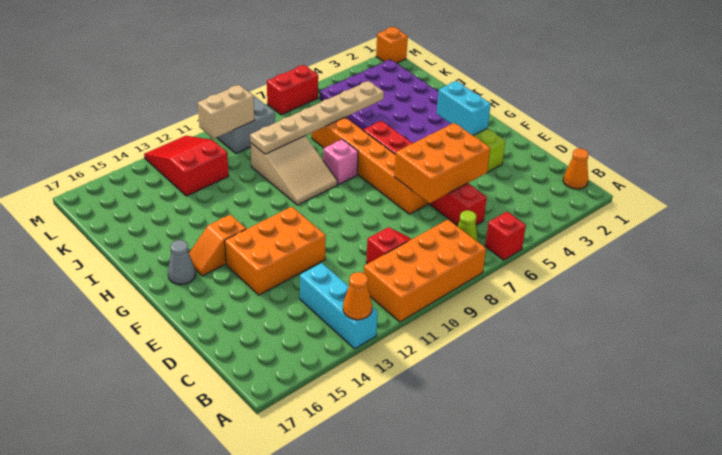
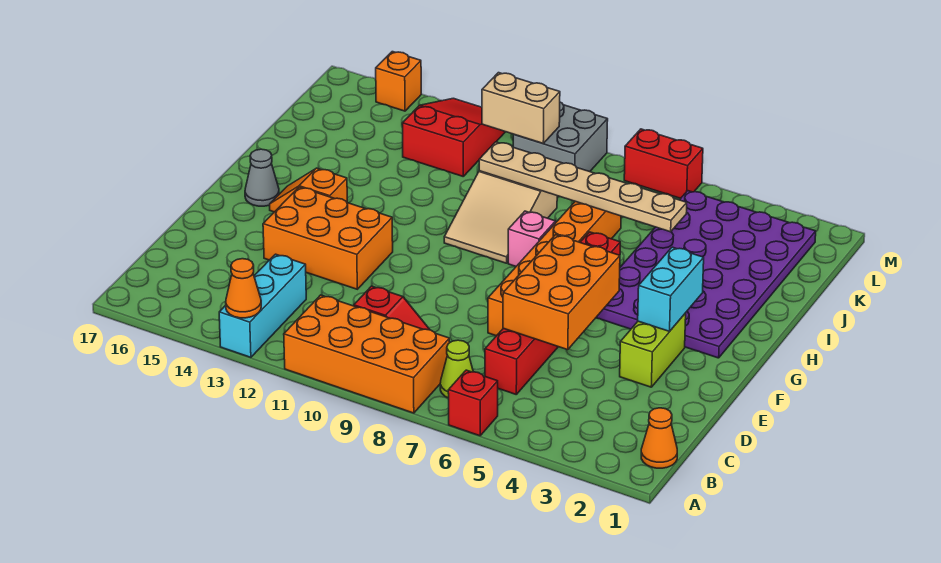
orange 2x3 brick [394,123,490,203] -> orange 2x3 brick turned to [503,235,620,350]
orange 1x1 brick [376,27,408,63] -> orange 1x1 brick moved to [376,52,421,111]

